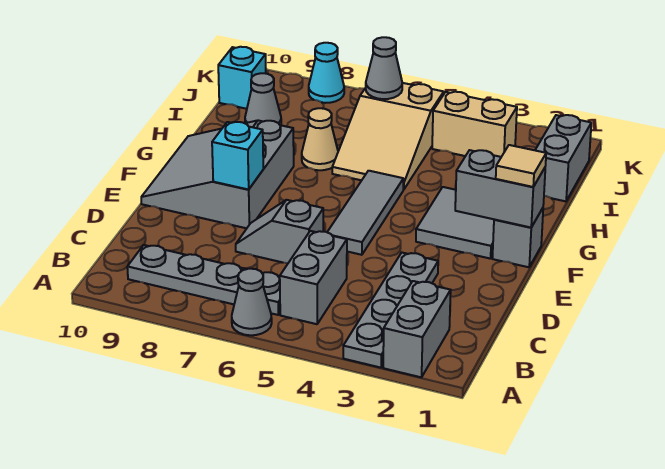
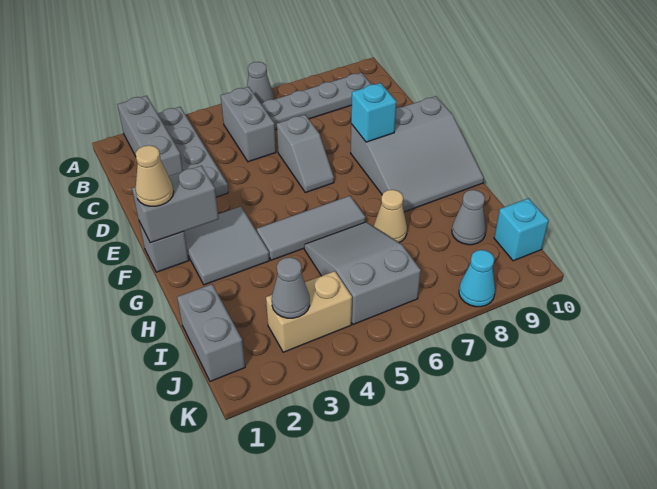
grey 1x2 brick [383,281,451,377] -> grey 1x3 brick [117,96,183,176]
grey 1x2 slope [236,200,323,263] -> grey 1x2 slope turned to [277,115,334,193]
grey 1x3 tile [327,171,403,255] -> grey 1x3 tile turned to [257,196,366,260]
grey 3x3 slope [141,120,294,228] -> grey 3x3 slope turned to [351,96,484,212]
tan 1x1 tile [496,145,546,187] -> tan 1x1 cone [136,145,174,206]
tan 2x3 slope [332,83,444,190] -> grey 2x3 slope [304,222,421,325]
grey 1x1 cone [366,37,402,99] -> grey 1x1 cone moved to [272,257,310,318]

